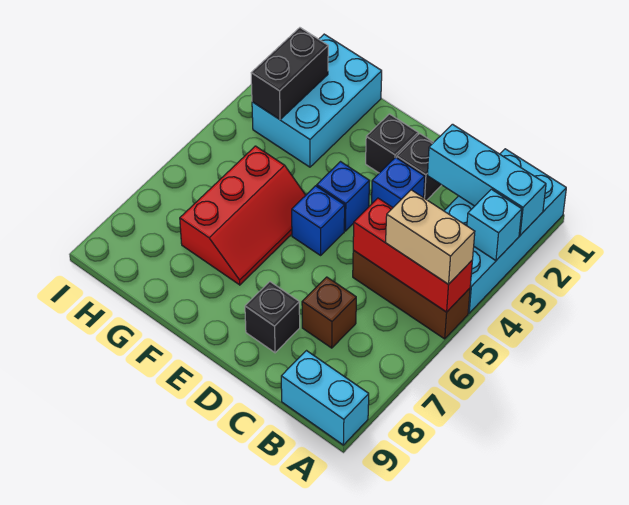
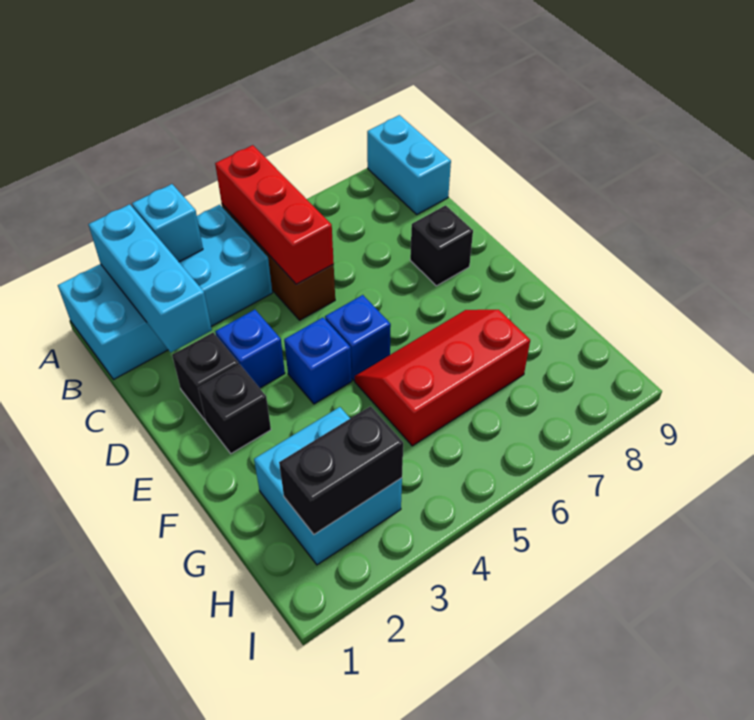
tan 1x2 brick [386,190,475,284] -> none
brown 1x1 brick [302,277,356,348] -> none
cyan 2x3 brick [252,34,382,167] -> cyan 2x2 brick [254,407,402,565]

